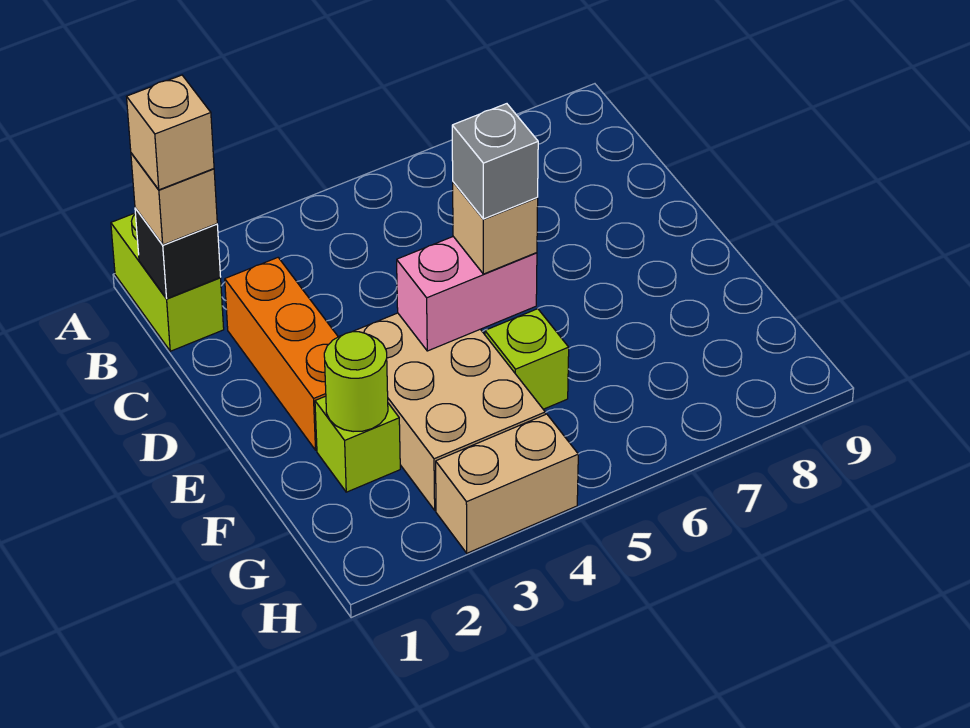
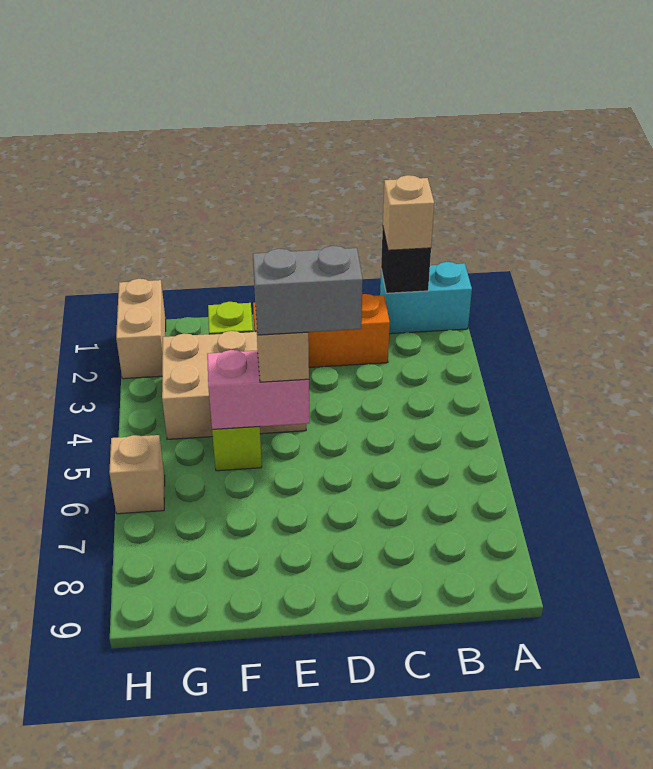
lime 1x2 brick [111,213,224,351] -> cyan 1x2 brick [380,262,472,334]
tan 1x1 brick [127,75,214,190] -> tan 1x1 brick moved to [109,435,165,514]
pink 1x2 brick [397,237,537,351] -> pink 1x2 brick turned to [207,350,310,429]
grey 1x1 brick [452,104,538,219] -> grey 1x2 brick [253,246,363,335]
lime 1x1 round brick [324,332,388,432] -> none
tan 1x2 brick [436,414,578,553] -> tan 1x2 brick moved to [116,279,166,379]

